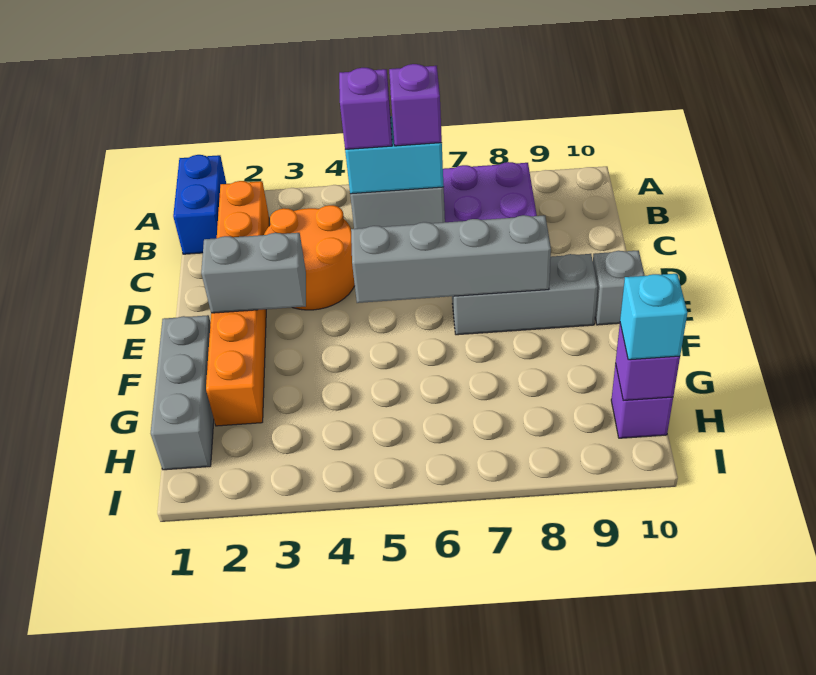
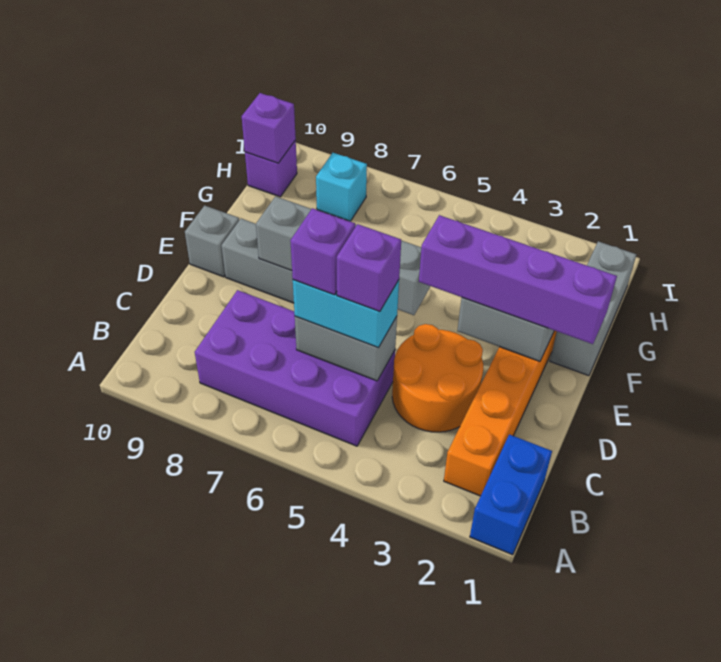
none -> purple 1x4 brick [419,215,617,344]
cyan 1x1 brick [620,274,687,360] -> cyan 1x1 brick moved to [316,153,367,221]

